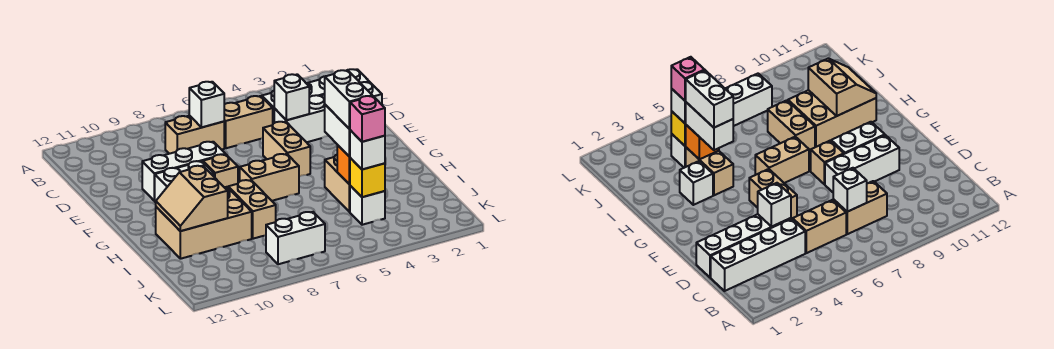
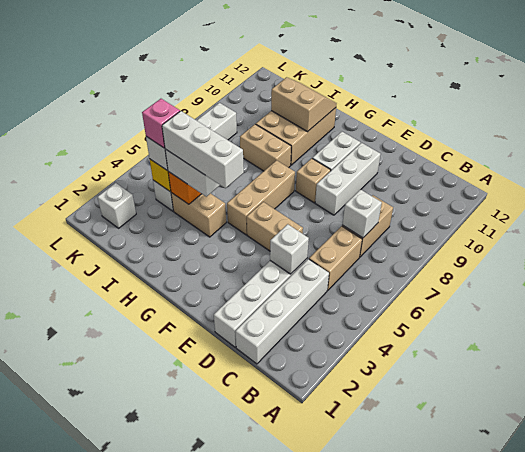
tan 1x2 brick [240,154,299,201] -> tan 1x3 brick [227,160,295,235]
white 1x1 brick [680,161,713,205] -> white 1x1 brick moved to [97,183,136,228]
white 1x2 brick [325,70,372,129] -> white 1x3 brick [162,111,244,188]

